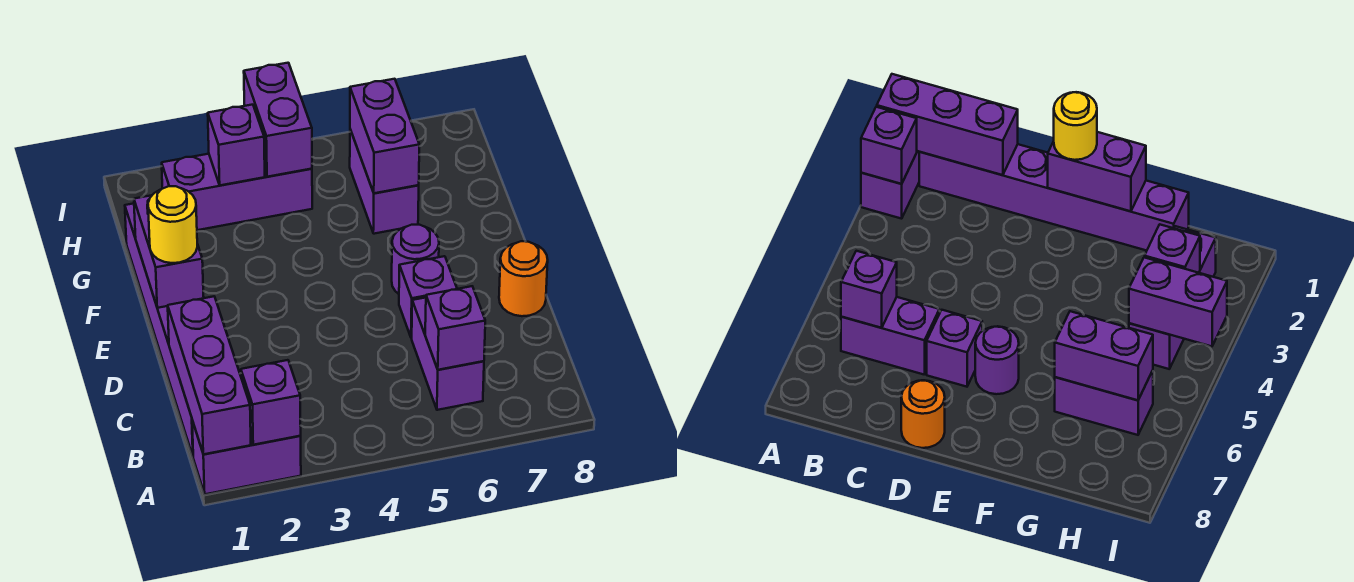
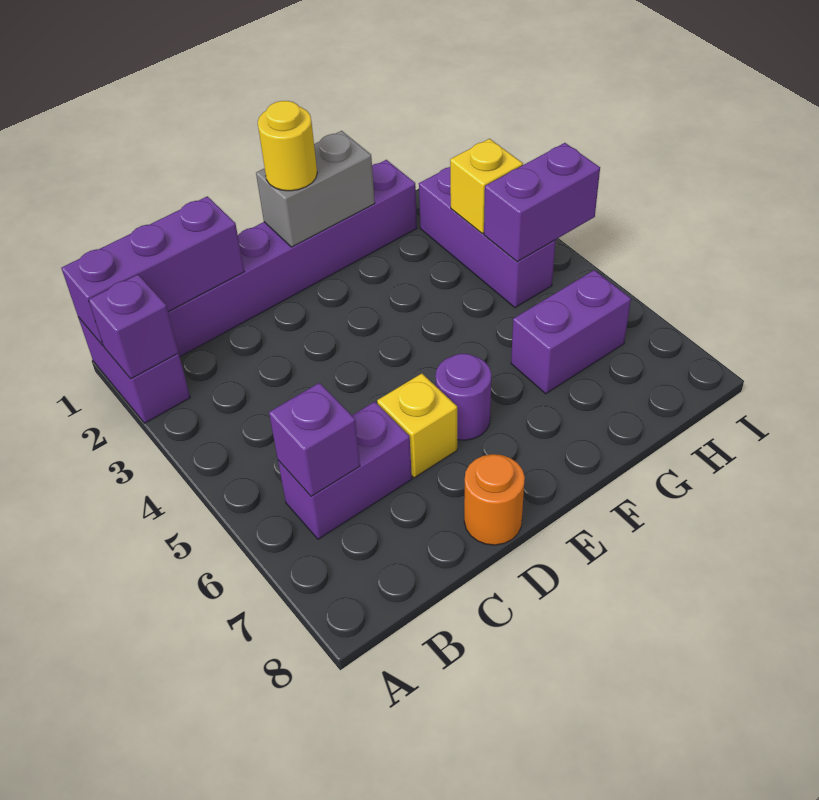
purple 1x1 brick [399,256,457,338] -> yellow 1x1 brick [377,374,457,478]
purple 1x2 brick [134,195,204,308] -> grey 1x2 brick [256,131,375,247]
purple 1x2 brick [350,79,419,193] -> none
purple 1x1 brick [208,105,265,185] -> yellow 1x1 brick [450,139,523,234]

